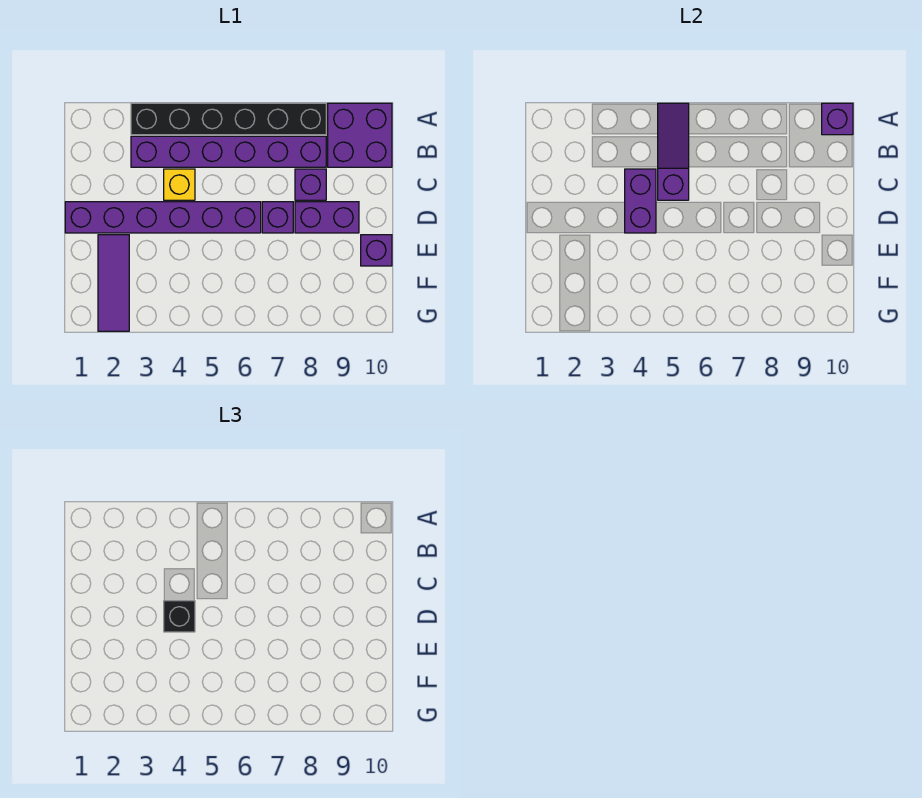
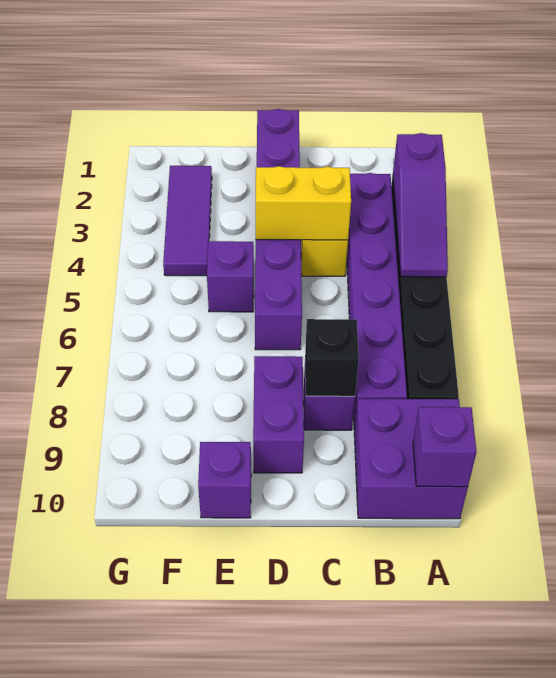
purple 1x3 slope [658,103,689,200] -> purple 1x3 slope turned to [393,133,448,277]
purple 1x2 brick [625,169,656,233] -> yellow 1x2 brick [256,166,351,240]
black 1x1 brick [164,601,195,632] -> black 1x1 brick moved to [305,319,359,396]
purple 1x1 brick [262,202,293,233] -> purple 1x1 brick moved to [207,241,254,312]
purple 1x3 tile [98,235,129,331] -> purple 1x3 tile turned to [163,166,212,276]

